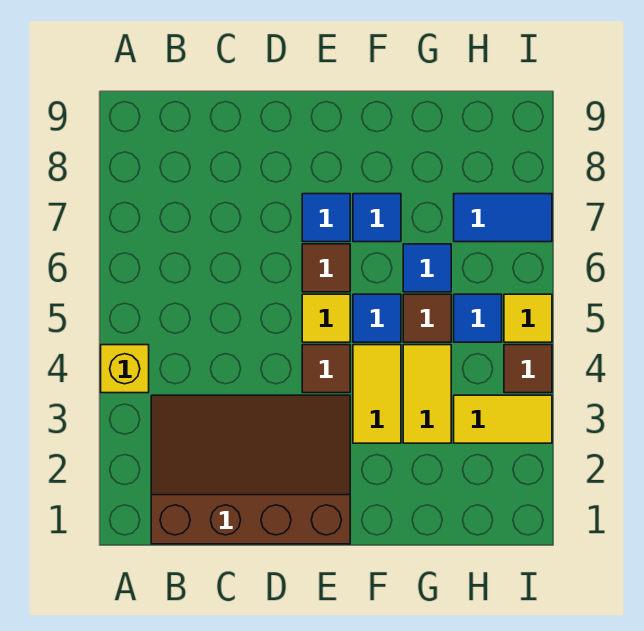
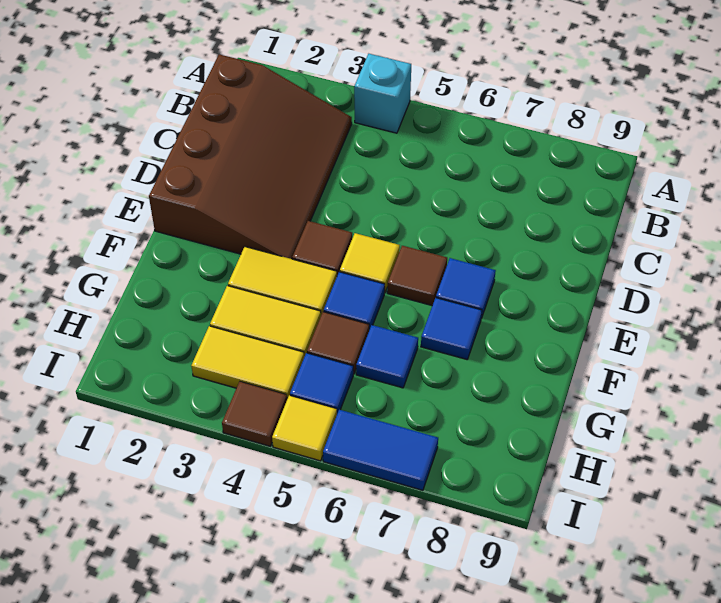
yellow 1x1 brick [101,345,149,393] -> cyan 1x1 brick [354,54,411,133]
yellow 1x2 tile [454,395,552,443] -> yellow 1x2 tile turned to [191,326,304,399]
blue 1x2 tile [454,194,552,242] -> blue 1x2 tile turned to [323,410,438,490]

